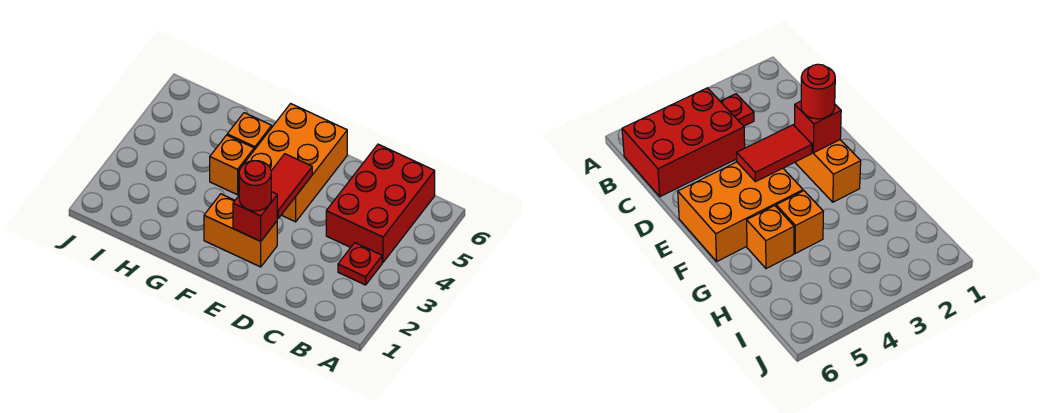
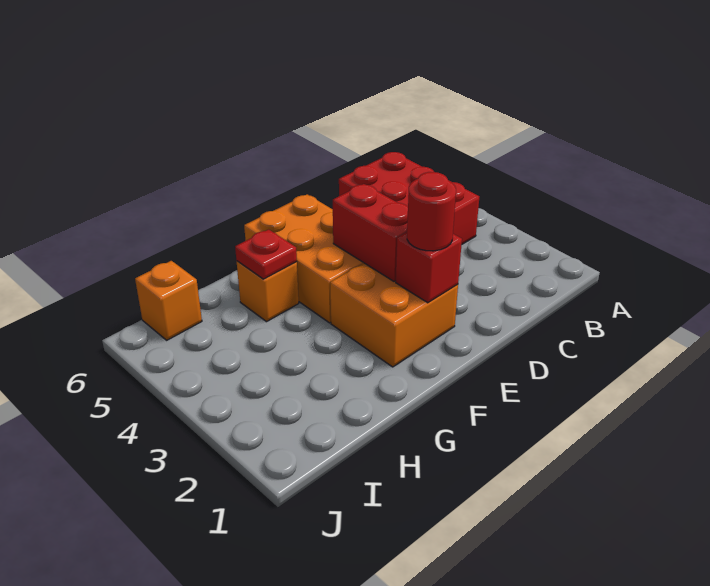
red 1x1 plate [338,243,382,285] -> red 1x1 plate moved to [235,229,297,279]
orange 1x2 brick [204,194,277,267] -> orange 2x2 brick [330,263,458,367]
red 1x2 tile [271,154,312,218] -> red 1x2 brick [333,184,408,281]
orange 1x1 brick [210,135,254,195] -> orange 1x1 brick moved to [135,261,202,340]

